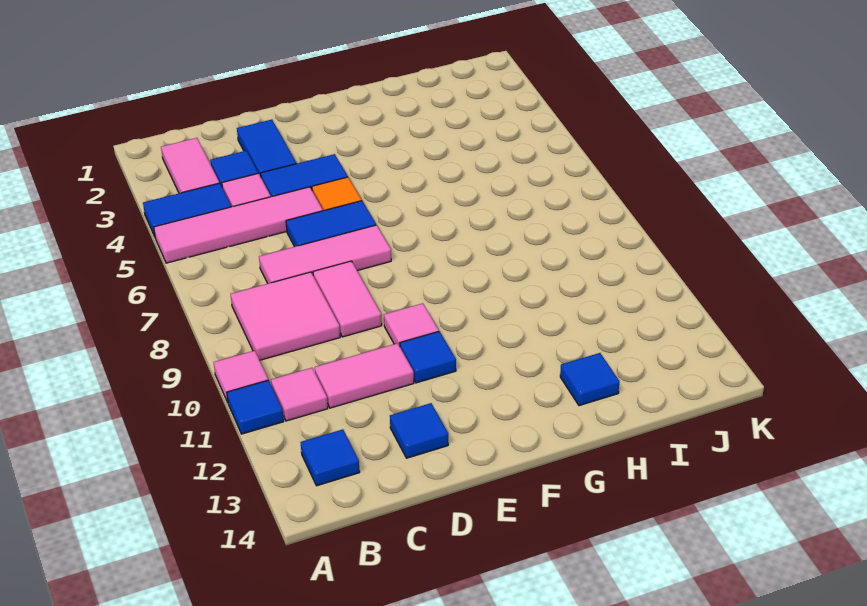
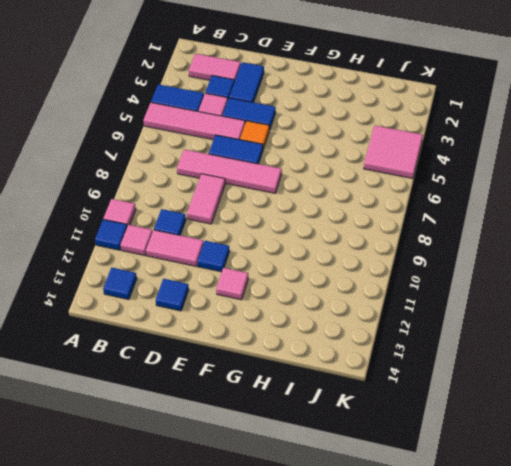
pink 1x2 tile [161,138,219,193] -> pink 1x2 tile turned to [189,54,241,82]
pink 2x2 tile [231,272,340,360] -> pink 2x2 tile moved to [364,126,423,179]
pink 1x3 tile [259,225,391,283] -> pink 1x4 tile [177,149,282,193]
pink 1x1 tile [384,303,439,346] -> pink 1x1 tile moved to [216,268,248,300]
blue 1x1 tile [560,353,619,406] -> blue 1x1 tile moved to [154,209,186,235]

